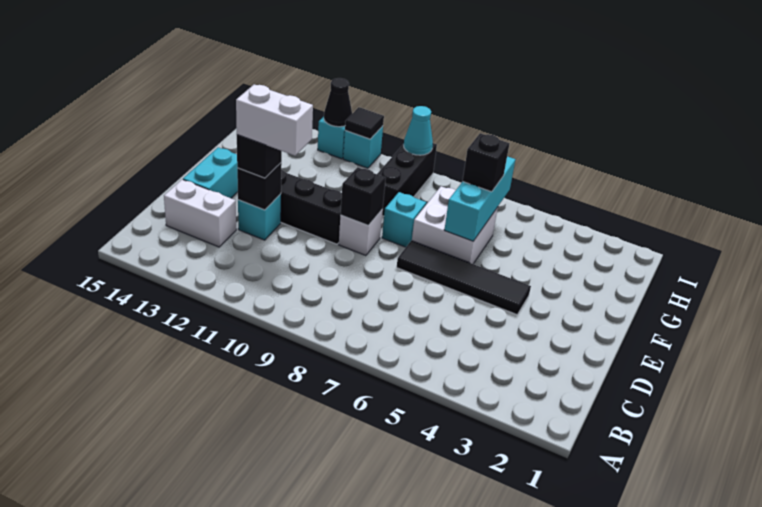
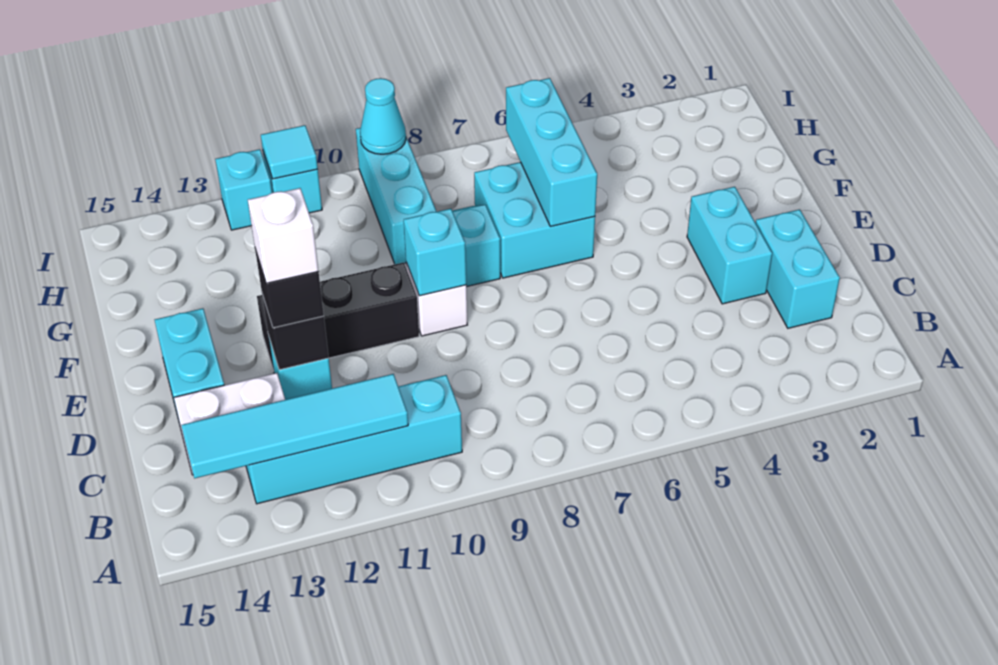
none -> cyan 1x4 brick [246,375,462,504]
none -> cyan 1x4 tile [181,374,408,478]
none -> cyan 1x2 brick [756,209,840,328]
none -> cyan 1x2 brick [687,187,772,304]
white 1x2 brick [236,84,313,156] -> white 1x1 brick [248,188,319,283]
black 1x4 tile [397,241,531,314] -> none
black 1x1 brick [340,167,386,225] -> cyan 1x1 brick [404,209,466,296]
white 2x2 brick [412,186,498,264] -> cyan 2x2 brick [474,162,595,278]
black 1x1 brick [463,133,509,192] -> none
black 1x3 brick [377,143,437,216] -> cyan 1x3 brick [356,128,437,264]
black 1x1 tile [345,107,384,139] -> cyan 1x1 tile [261,125,318,179]
black 1x1 cone [324,78,352,127] -> none

